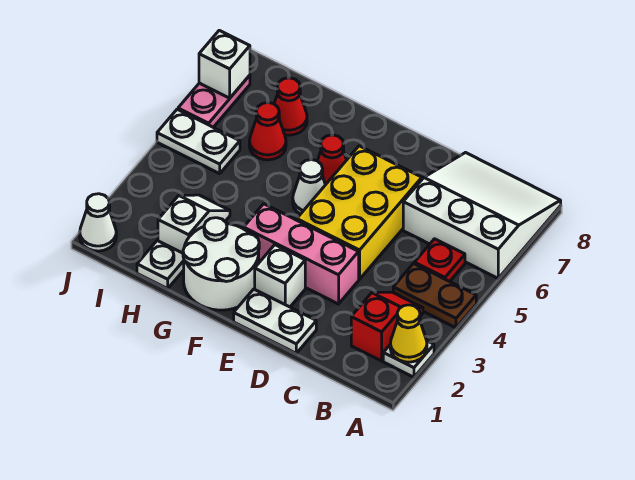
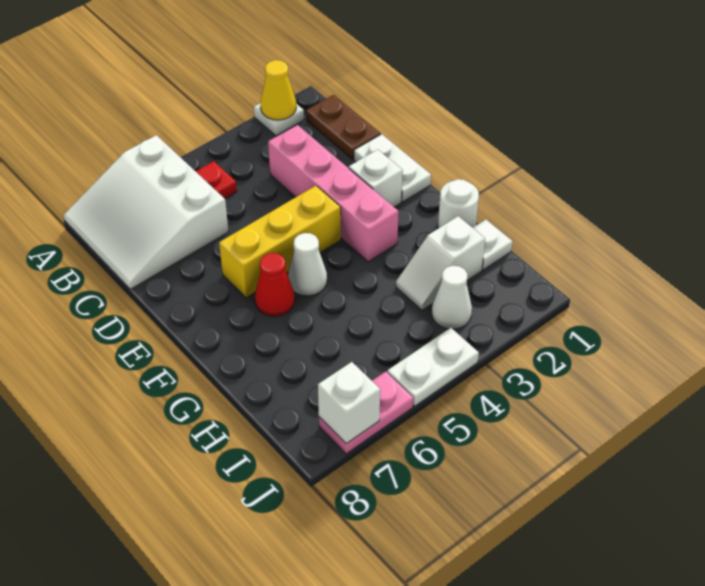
brown 1x2 plate [393,264,476,328] -> brown 1x2 plate moved to [306,95,381,159]
red 1x2 slope [351,292,423,361] -> none
pink 1x3 brick [244,204,359,304] -> pink 1x4 brick [268,125,399,262]
yellow 2x3 brick [297,146,422,279] -> yellow 1x3 brick [219,186,341,298]
white 2x2 round brick [183,218,259,310] -> white 1x1 round brick [438,179,479,228]
red 1x1 cone [249,103,286,160] -> none
red 1x1 cone [274,78,307,135] -> none
white 1x2 plate [157,109,240,174] -> white 1x2 plate turned to [387,328,479,406]
white 1x1 cone [80,194,116,251] -> white 1x1 cone moved to [432,266,472,329]

